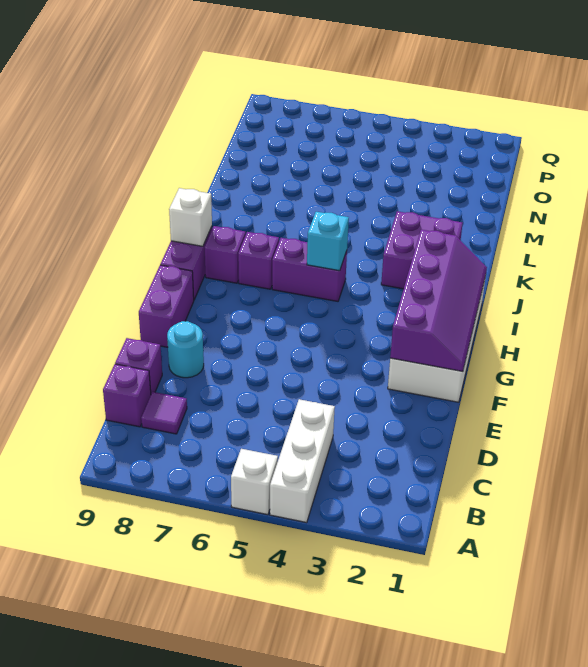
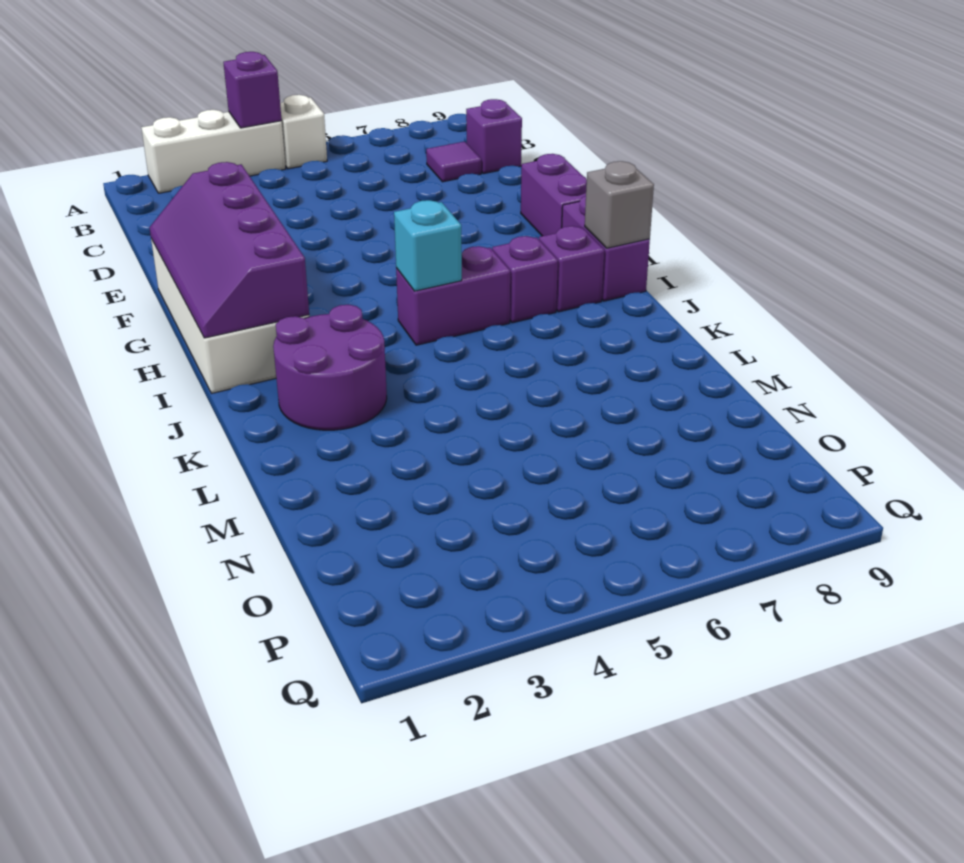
white 1x3 brick [270,399,335,523] -> white 1x3 brick turned to [141,110,286,193]
purple 1x1 brick [115,338,162,393] -> purple 1x1 brick moved to [223,52,282,128]
cyan 1x1 round brick [167,321,204,378] -> none
white 1x1 brick [169,188,212,246] -> grey 1x1 brick [585,161,654,248]
purple 2x2 brick [381,211,463,289] -> purple 2x2 round brick [273,305,387,430]

